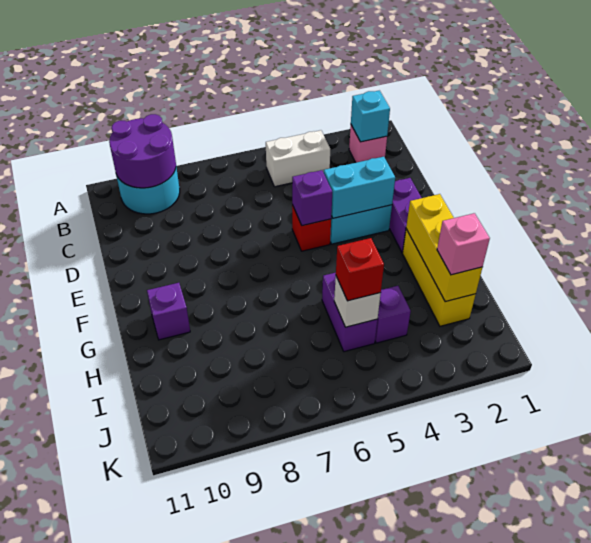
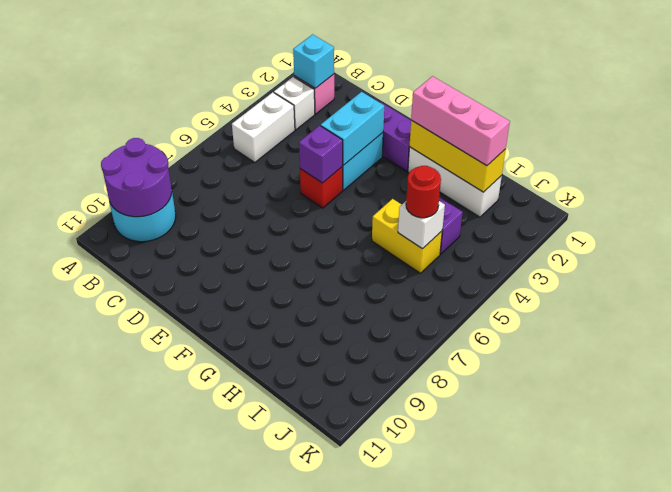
none -> white 1x1 brick [274,77,315,130]
yellow 1x3 brick [403,229,476,326] -> white 1x3 brick [408,147,502,217]
purple 1x1 brick [147,283,190,340] -> none
purple 1x2 brick [322,273,377,352] -> yellow 1x2 brick [372,199,442,273]
pink 1x1 brick [437,213,490,275] -> pink 1x3 brick [411,76,510,166]
red 1x1 brick [336,238,384,301] -> red 1x1 round brick [406,166,441,218]

